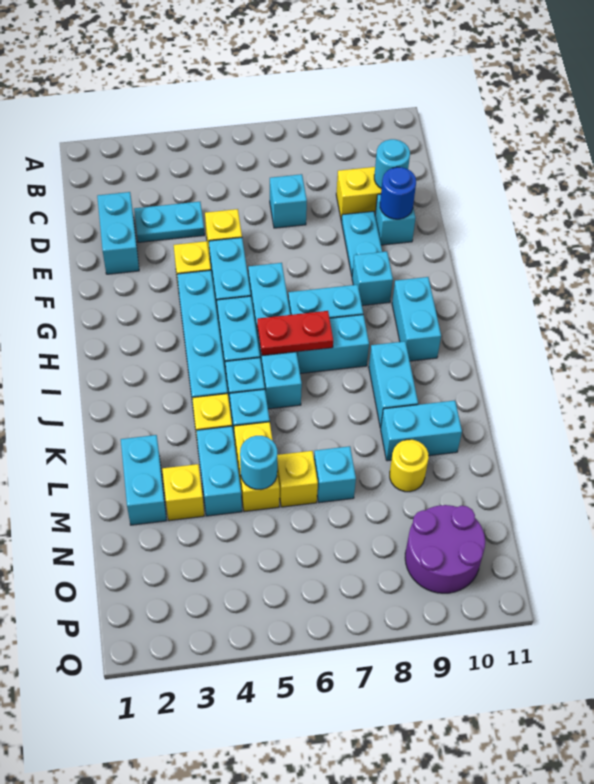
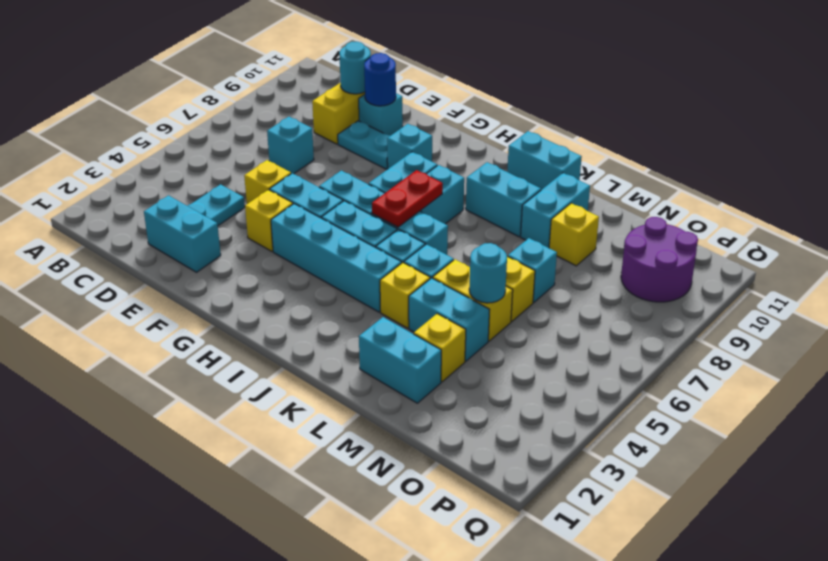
cyan 1x2 brick [392,277,441,361] -> cyan 1x2 brick moved to [507,131,582,190]
yellow 1x1 round brick [390,440,429,492] -> yellow 1x1 brick [549,203,599,266]

